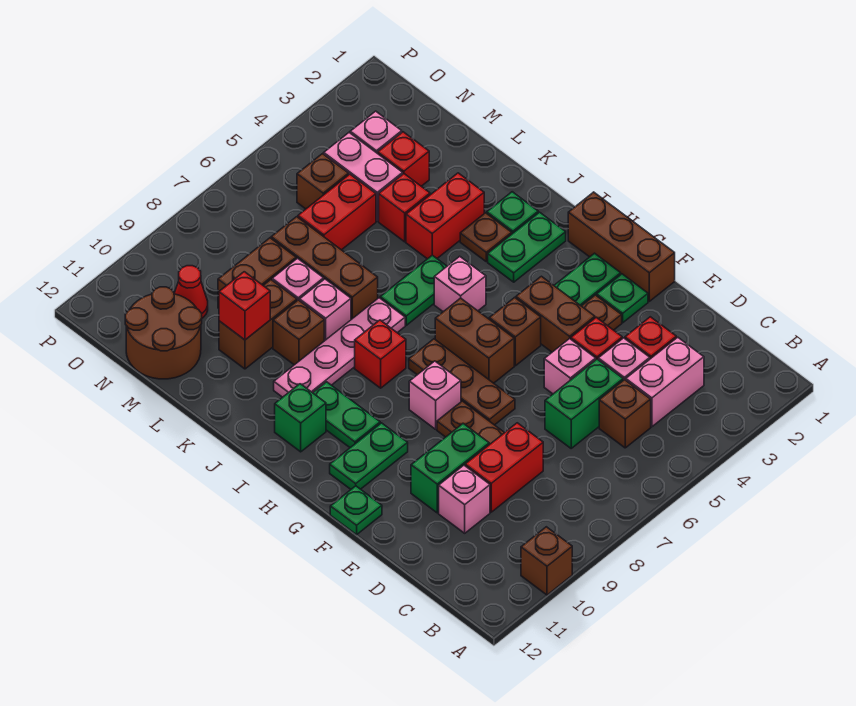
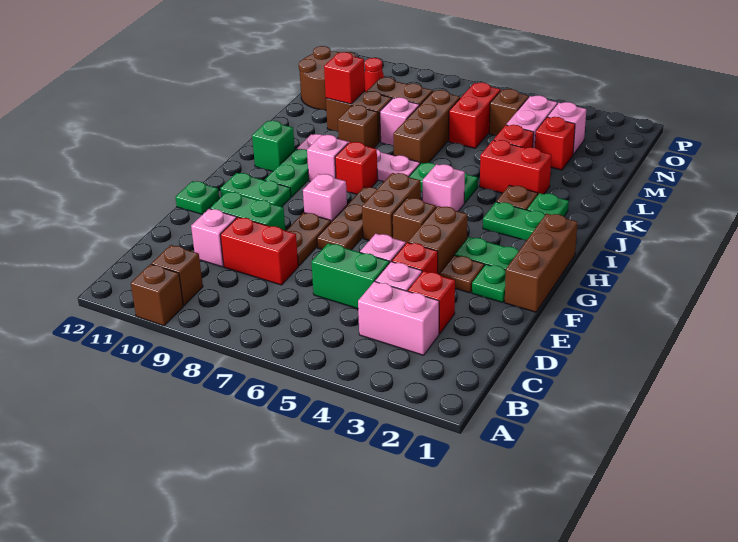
brown 1x1 brick [599,380,651,448] -> brown 1x1 brick moved to [151,245,203,305]
pink 1x1 brick [300,279,351,341] -> pink 1x1 brick moved to [307,135,348,182]
red 1x2 brick [298,174,376,250] -> red 1x2 brick turned to [449,83,500,148]

